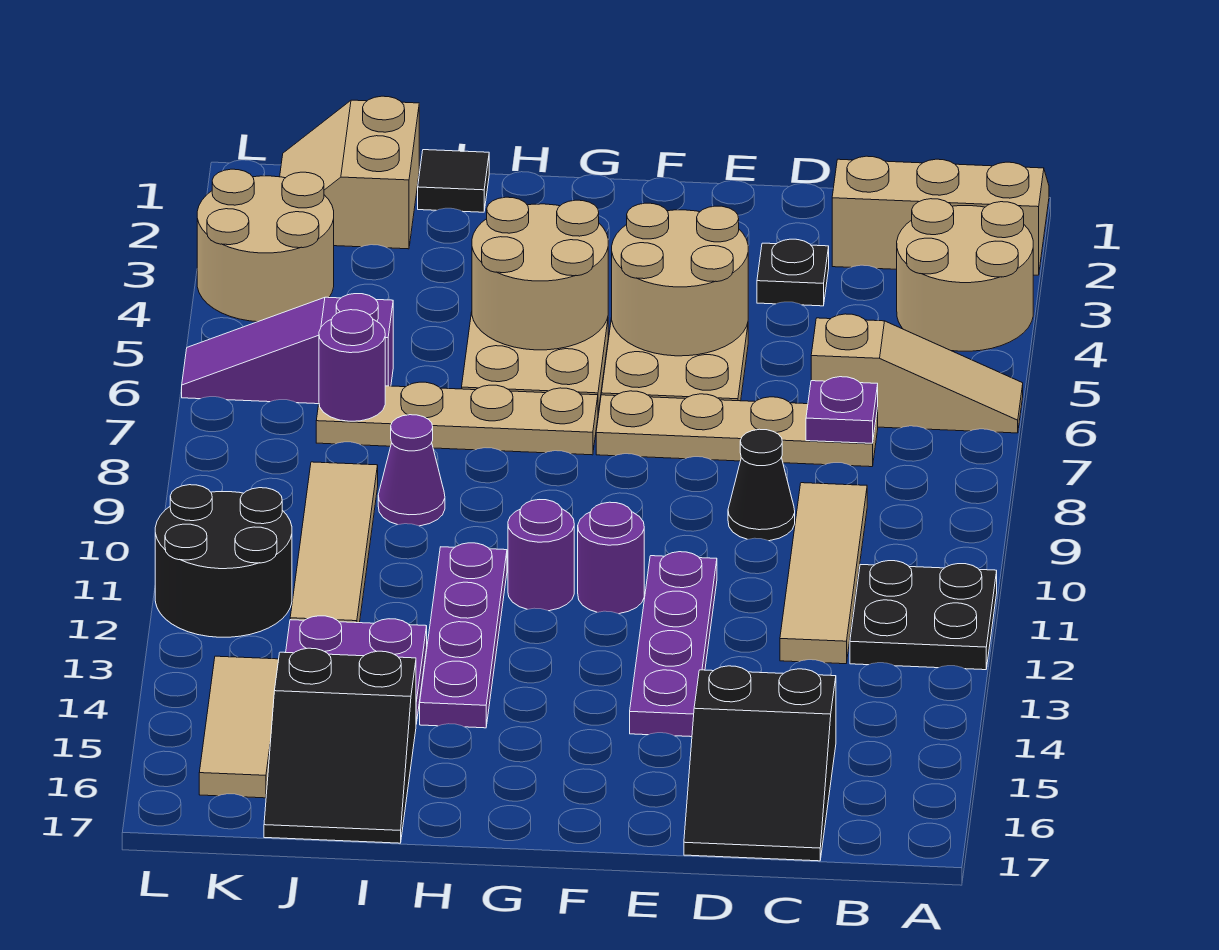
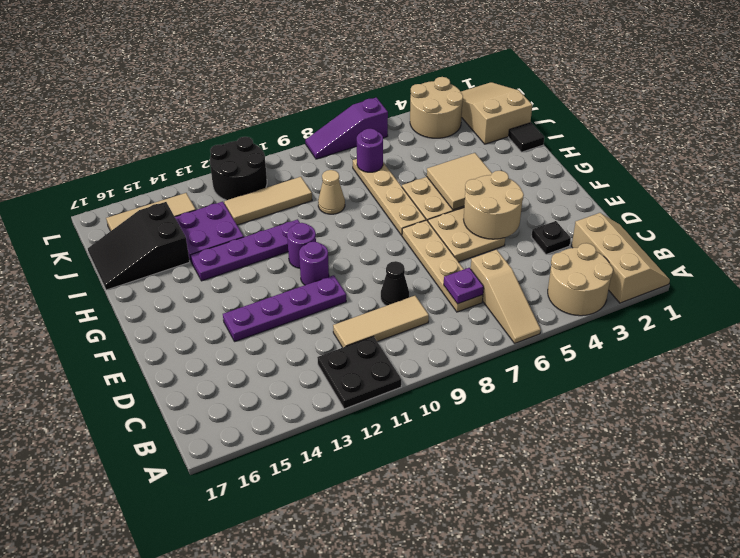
tan 1x4 tile [780,483,867,664] -> tan 1x3 tile [333,296,429,348]
black 2x3 slope [684,666,836,861] -> none
tan 2x2 round brick [472,197,608,350] -> tan 2x2 tile [427,153,492,210]
purple 1x1 cone [378,415,445,526] -> tan 1x1 cone [318,170,345,214]
tan 2x2 slope [280,96,419,249] -> tan 2x3 slope [461,82,532,144]
purple 1x3 slope [182,294,393,404] -> purple 1x3 slope turned to [305,97,388,159]
tan 1x4 tile [290,462,378,623] -> tan 1x3 tile [224,177,312,225]

